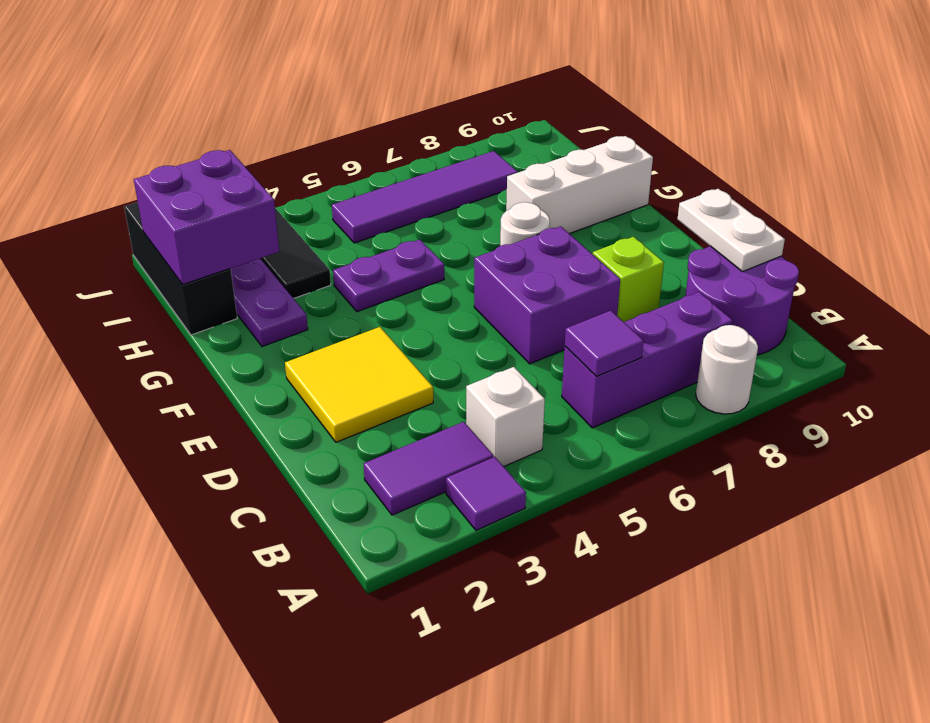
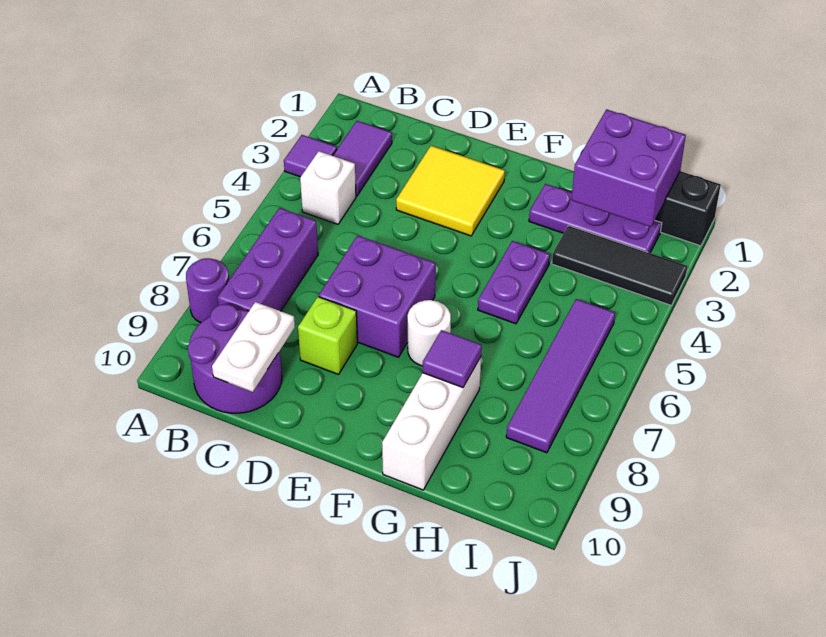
white 1x1 round brick [696,325,758,414] -> purple 1x1 round brick [186,258,229,323]
purple 1x1 tile [565,311,643,376] -> purple 1x1 tile moved to [423,330,482,388]
white 1x2 plate [677,189,785,272] -> white 1x2 plate turned to [212,302,295,392]

